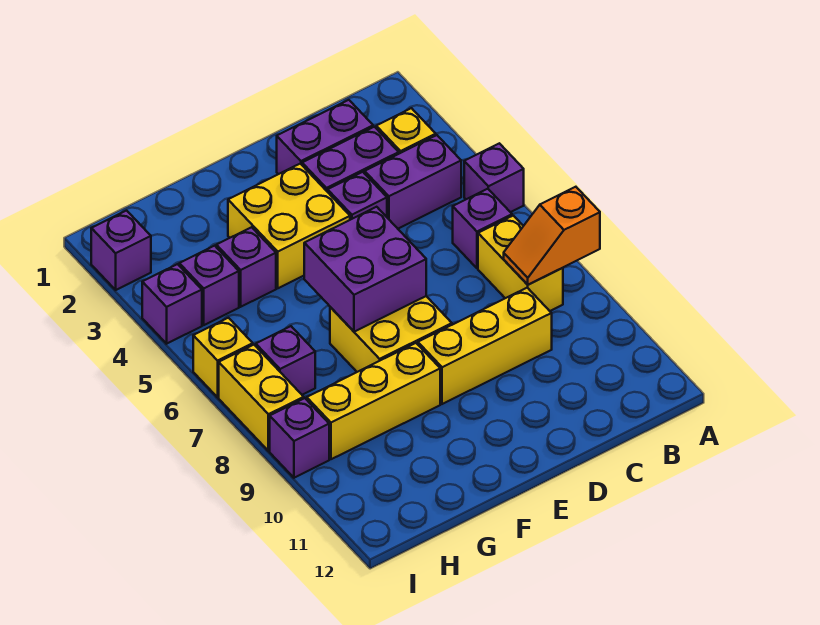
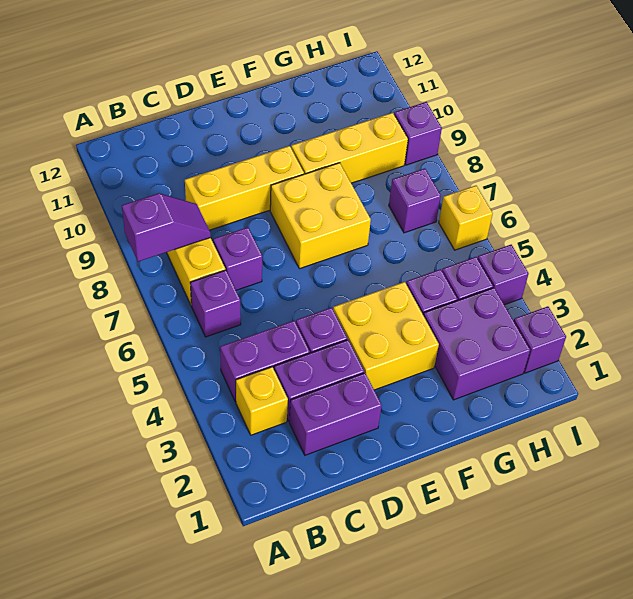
purple 1x1 brick [464,143,524,212] -> purple 1x1 brick moved to [213,227,262,290]
orange 1x2 slope [504,187,600,285] -> purple 1x2 slope [122,193,211,262]
purple 2x2 brick [304,207,426,332] -> purple 2x2 brick moved to [423,288,530,400]
yellow 1x2 brick [219,345,304,451] -> none

